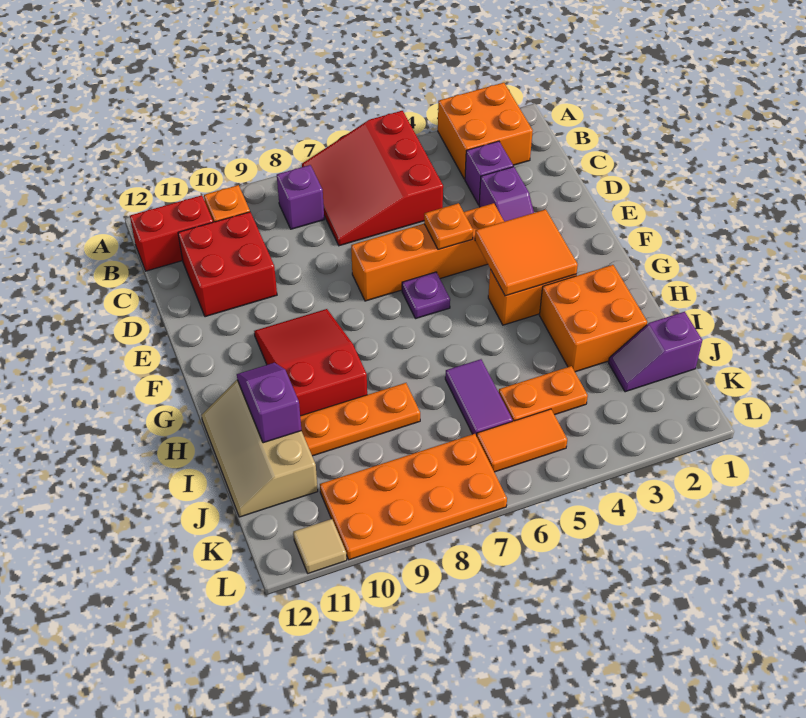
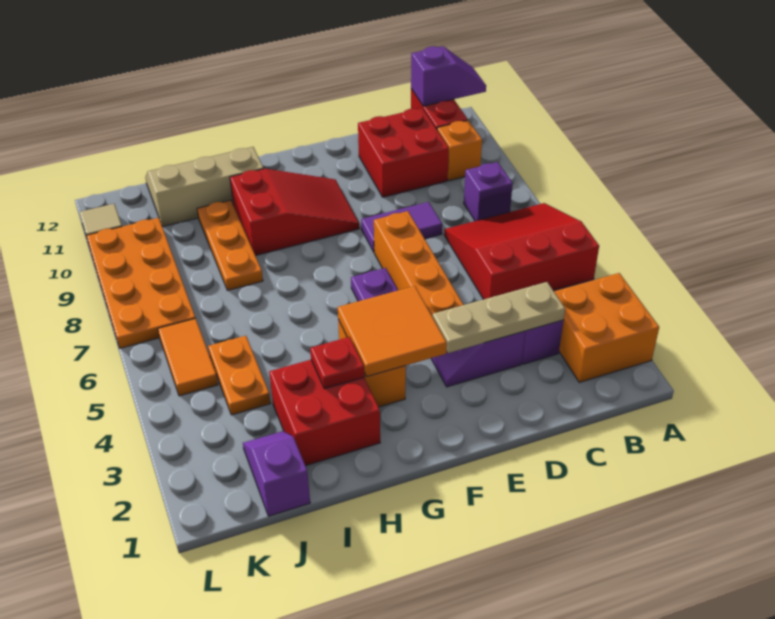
none -> tan 1x3 plate [433,282,565,353]
orange 1x1 plate [424,203,473,250] -> none
orange 2x2 brick [540,265,647,372] -> red 2x2 brick [269,360,380,466]
none -> red 1x1 plate [310,337,365,389]
purple 1x2 slope [237,363,301,443] -> purple 1x2 slope moved to [411,46,486,106]
purple 1x2 tile [445,359,512,436] -> purple 1x2 tile moved to [361,202,442,252]

